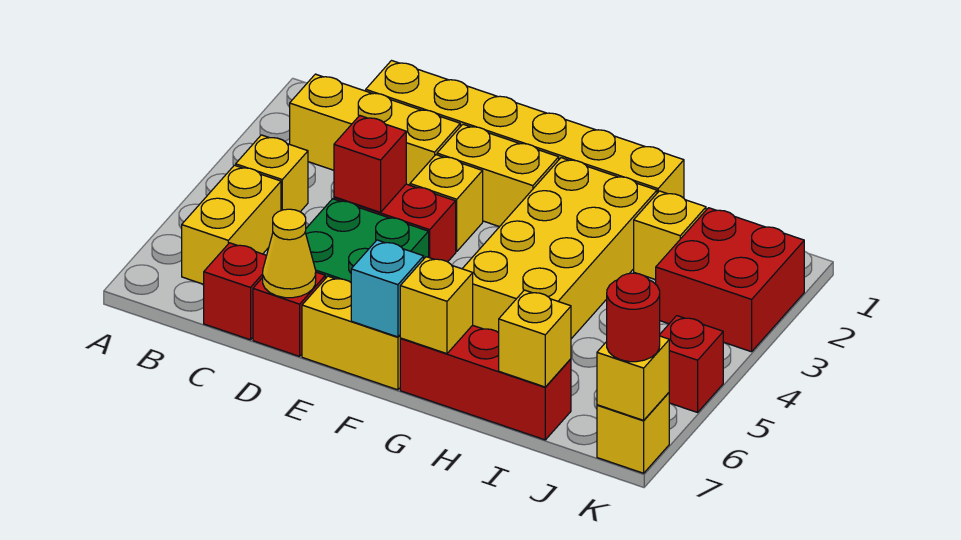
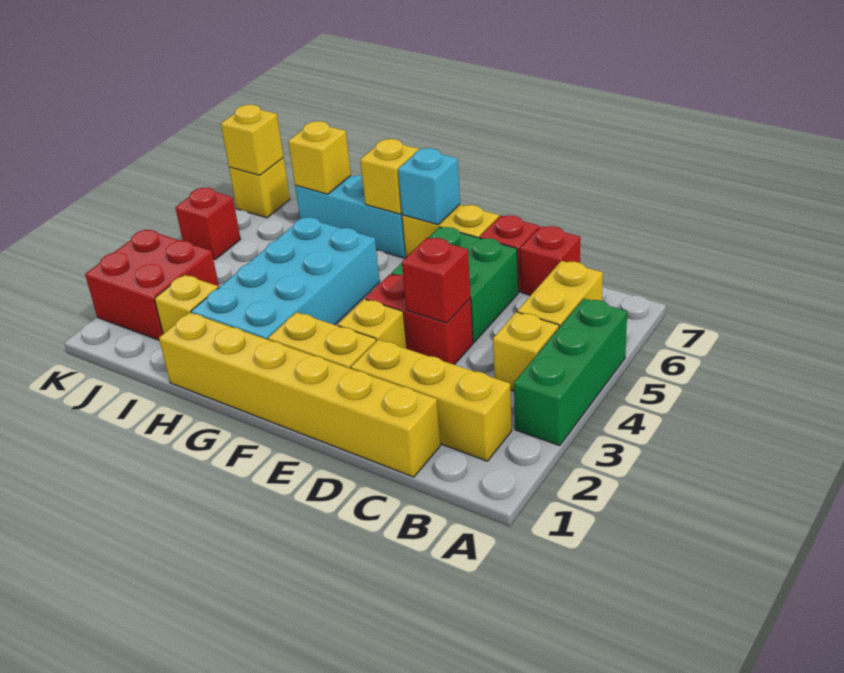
none -> green 1x3 brick [514,299,627,446]
yellow 1x1 cone [263,209,316,298] -> none
yellow 2x4 brick [462,158,657,339] -> cyan 2x4 brick [191,217,380,340]
red 1x3 brick [400,325,571,440] -> cyan 1x3 brick [295,176,406,258]
red 1x1 round brick [607,273,660,362] -> none

